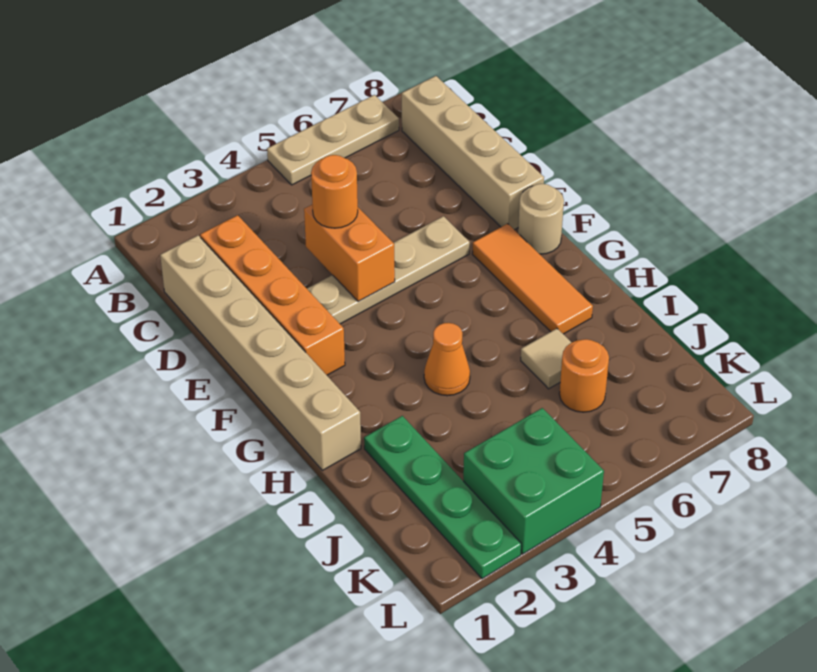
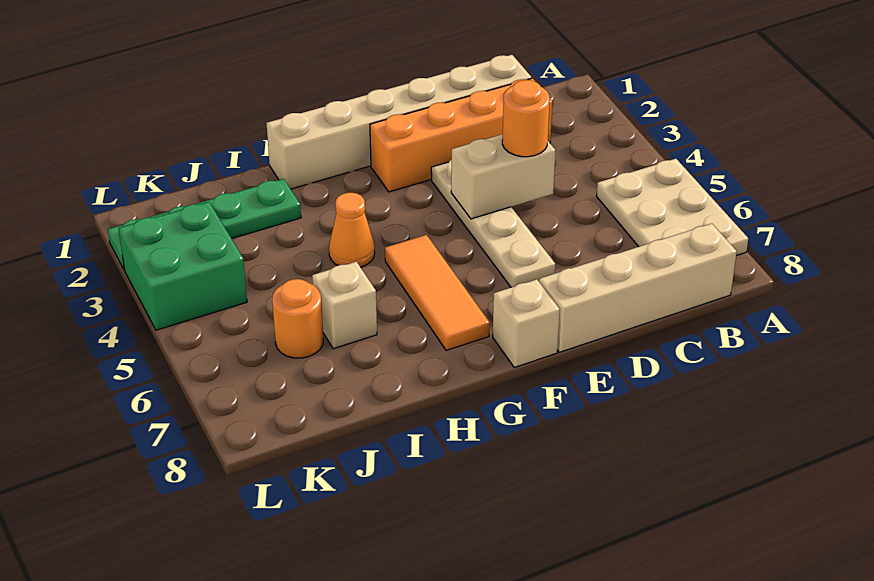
tan 1x3 plate [267,95,399,185] -> tan 2x3 plate [596,159,748,256]
orange 1x2 brick [304,205,395,302] -> tan 1x2 brick [451,134,555,219]
orange 1x3 tile [472,224,593,334] -> orange 1x3 tile turned to [385,235,490,351]
tan 1x1 round brick [518,184,564,254] -> tan 1x1 brick [493,279,560,367]
tan 1x1 tile [521,329,572,389] -> tan 1x1 brick [312,262,377,349]

